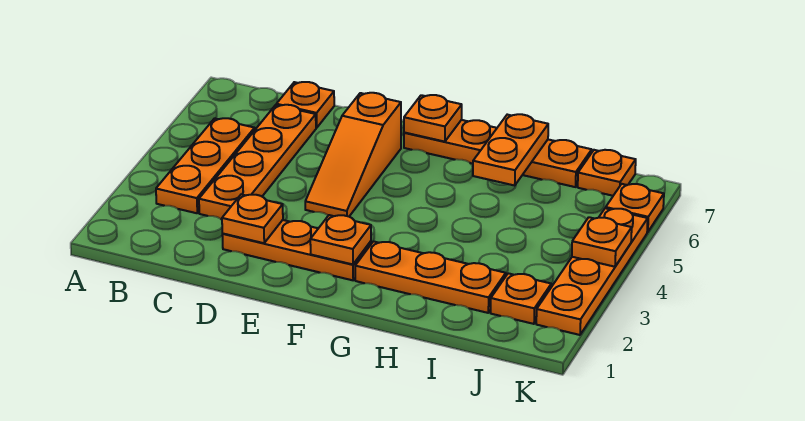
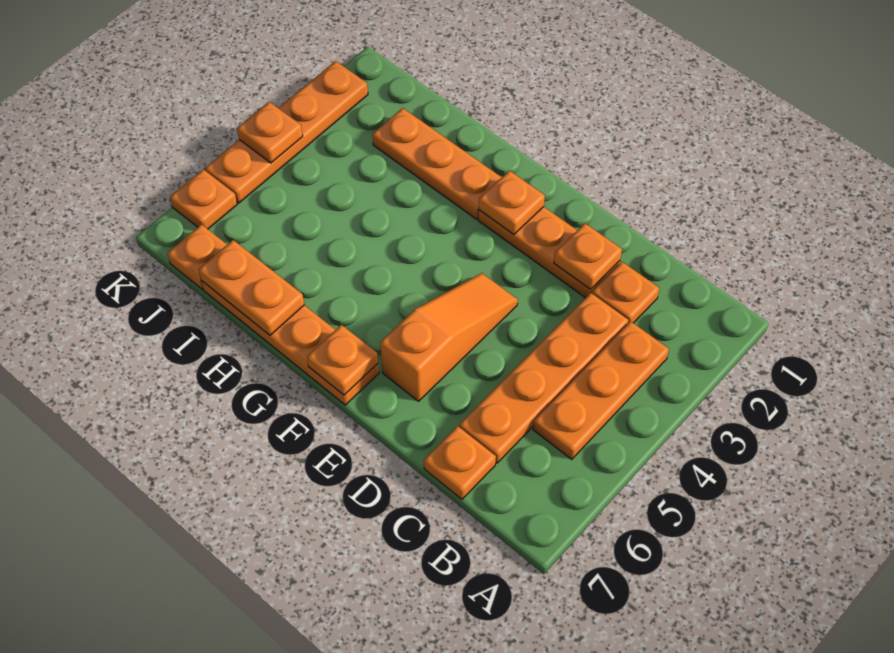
orange 1x2 plate [473,114,548,185] -> orange 1x2 plate turned to [199,240,304,335]
orange 1x1 plate [491,273,551,324] -> orange 1x1 plate moved to [592,262,660,323]

